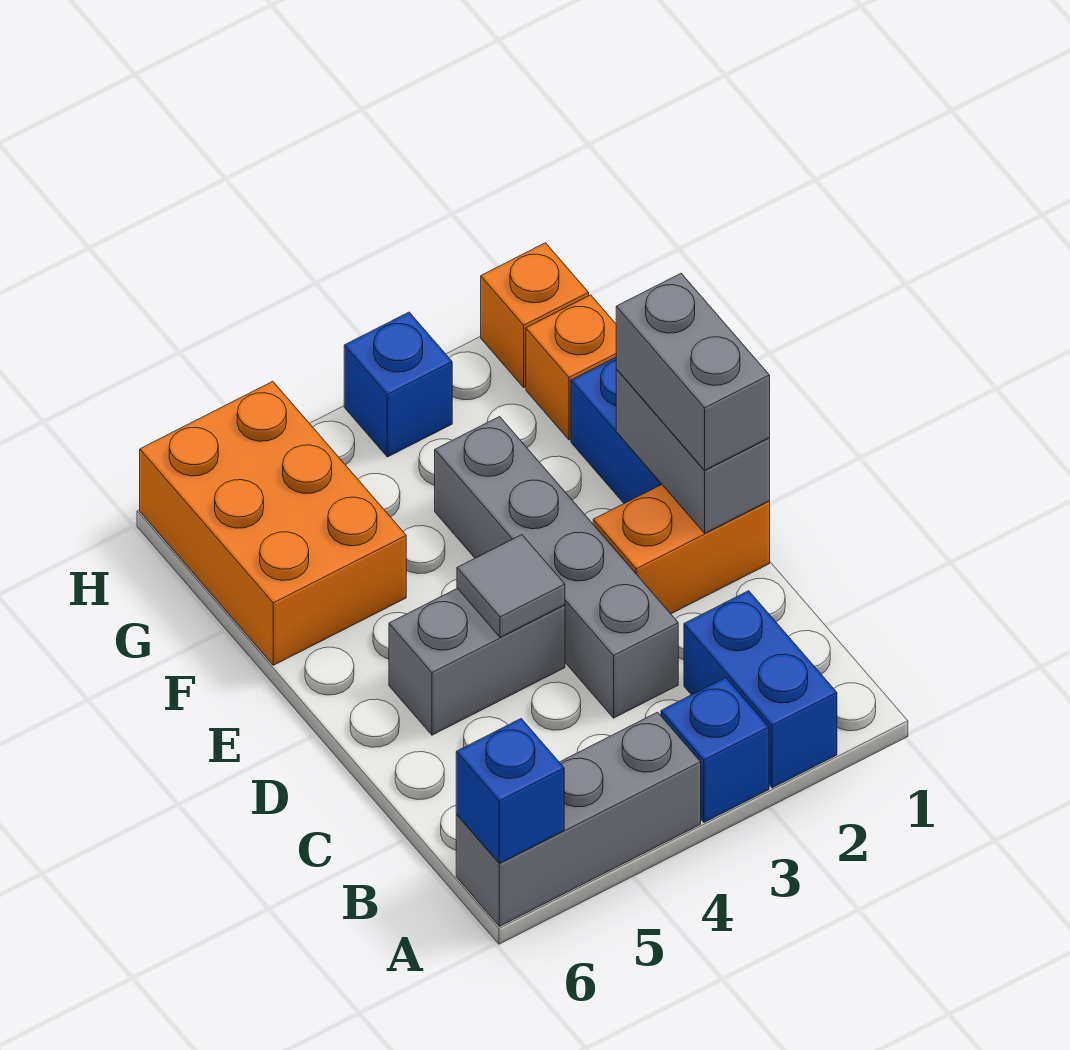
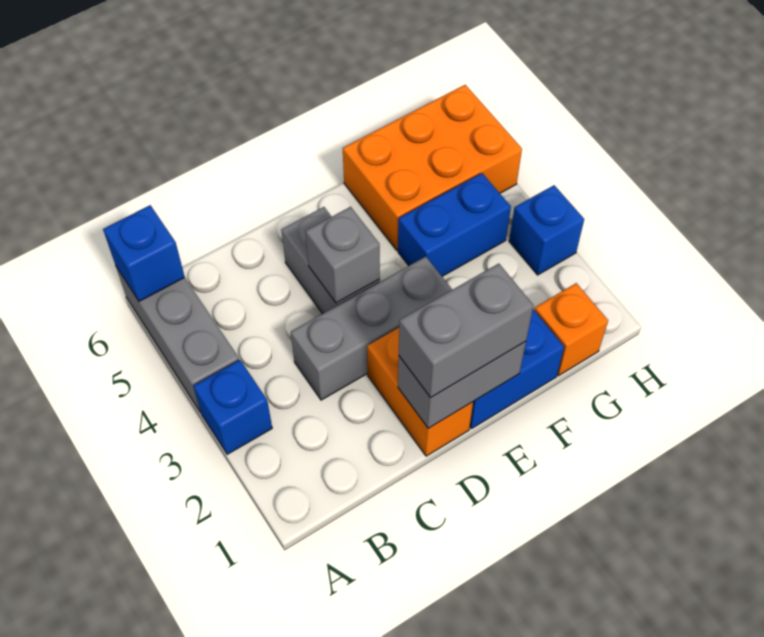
blue 1x2 brick [684,591,837,788] -> blue 1x2 brick moved to [398,173,511,276]
grey 1x4 brick [435,417,678,718] -> grey 1x3 brick [291,257,452,400]
grey 1x1 tile [457,535,565,637] -> grey 1x1 brick [306,207,380,303]
orange 1x1 brick [481,243,589,387] -> none

